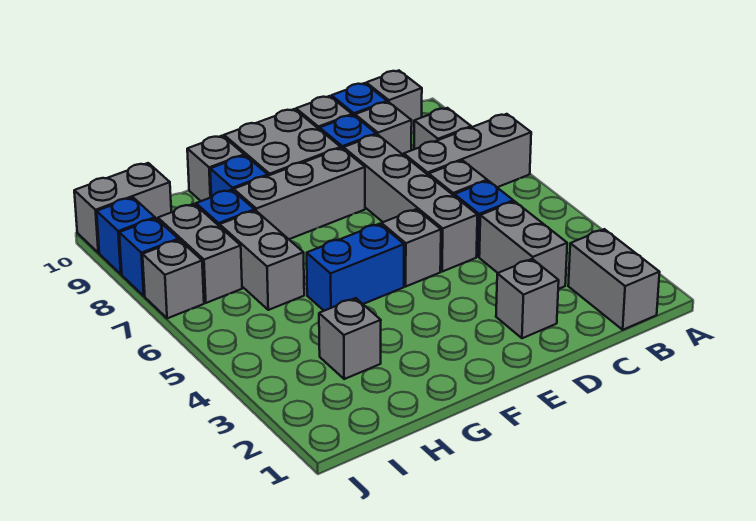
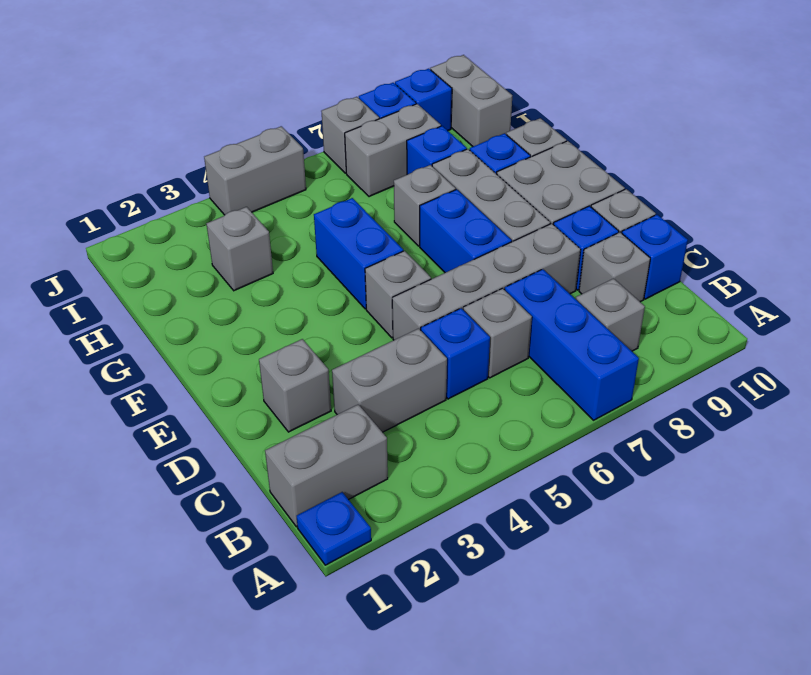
none -> blue 1x1 plate [297,492,371,565]
grey 1x3 brick [404,114,531,187] -> blue 1x3 brick [504,269,639,420]
grey 1x1 brick [366,71,422,133] -> grey 1x1 brick moved to [394,165,456,246]
none -> blue 1x2 brick [420,189,512,273]
grey 1x2 brick [220,211,304,310] -> grey 1x2 brick moved to [204,126,306,215]

